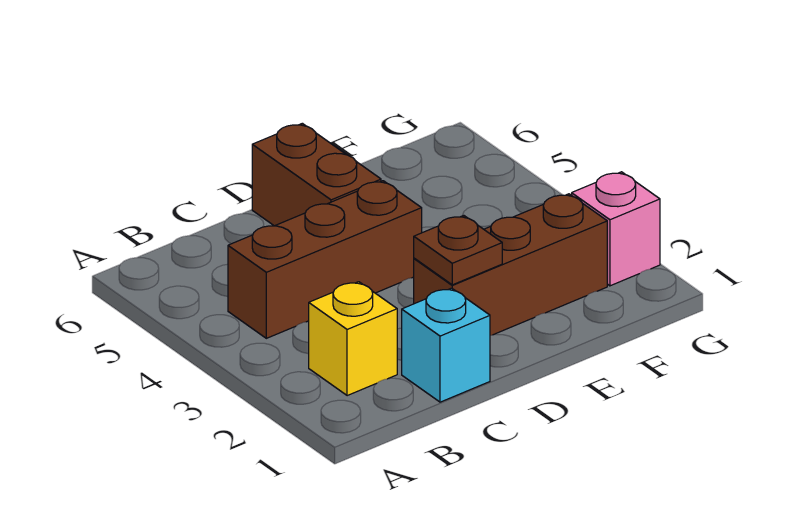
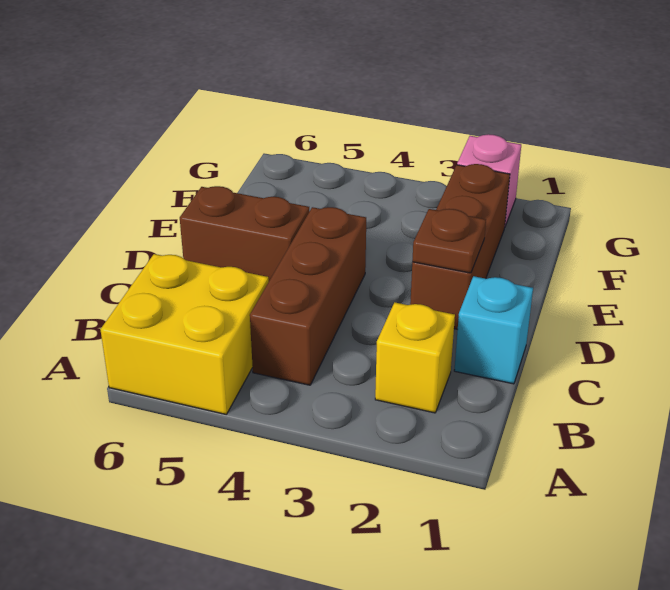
none -> yellow 2x2 brick [100,254,269,415]

